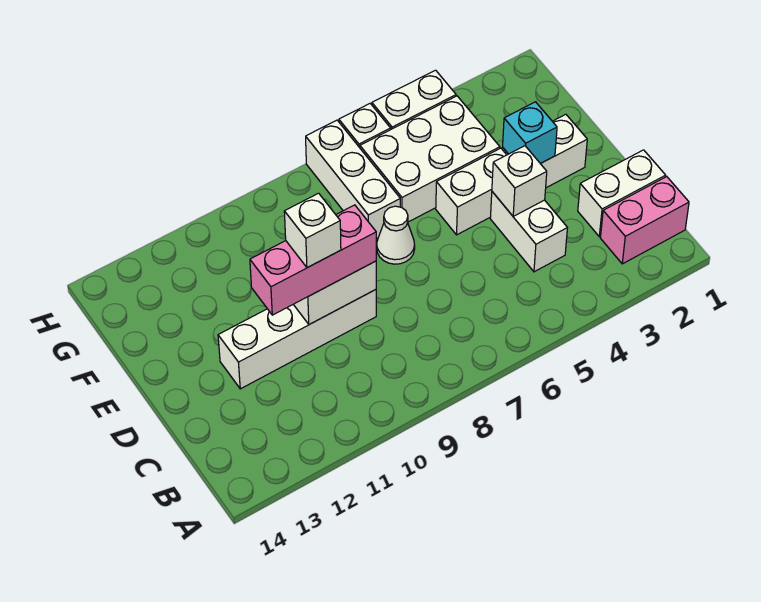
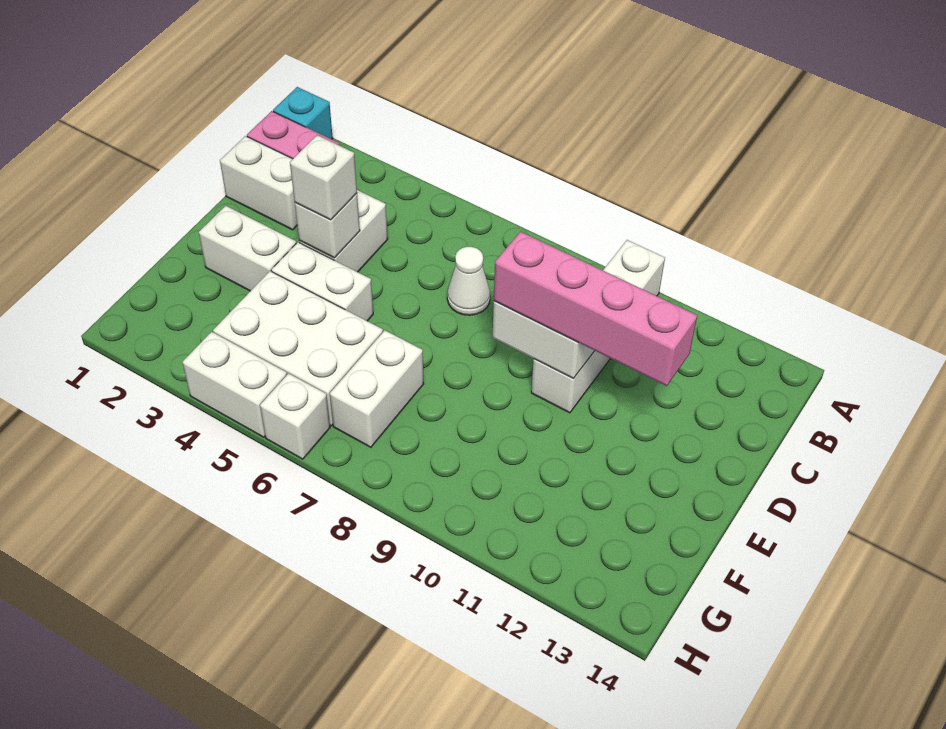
white 1x4 brick [218,290,376,389] -> white 1x4 brick turned to [531,240,665,413]
pink 1x3 brick [250,205,376,315] -> pink 1x4 brick [494,232,697,386]
white 1x1 brick [284,193,341,268] -> white 1x1 brick moved to [290,135,357,220]
cyan 1x1 brick [503,102,557,164] -> cyan 1x1 brick moved to [273,87,333,139]
white 1x1 cone [377,206,415,264] -> white 1x1 cone moved to [447,247,490,315]
white 1x3 brick [306,120,400,239] -> white 1x2 brick [330,330,424,447]

